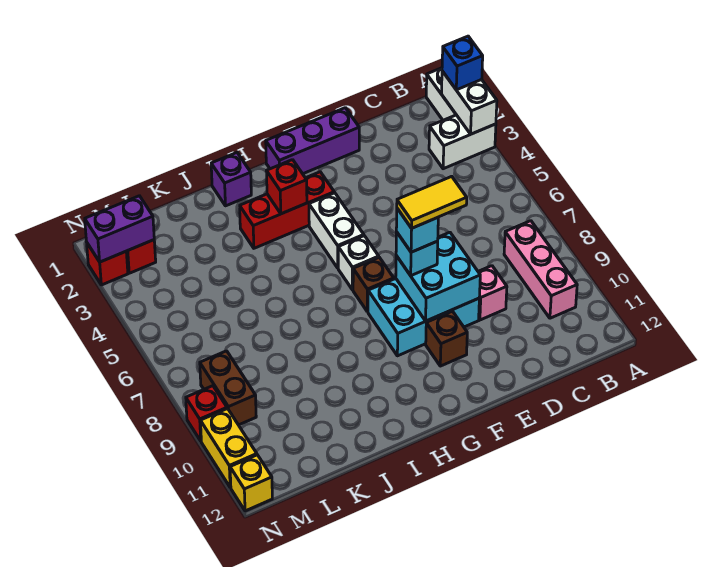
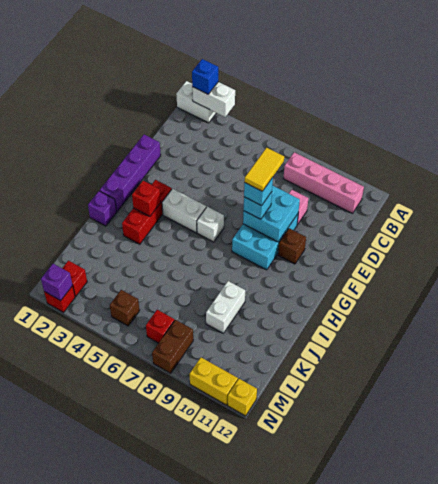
white 1x2 brick [429,115,496,169] -> white 1x2 brick moved to [206,281,245,333]
pink 1x3 brick [504,221,577,318] -> pink 1x4 brick [283,152,364,213]
purple 1x3 brick [266,108,359,174] -> purple 1x4 brick [100,135,161,211]
brown 1x1 brick [353,257,394,312] -> brown 1x1 brick moved to [110,290,140,326]
purple 1x2 brick [85,196,154,262] -> purple 1x1 brick [41,264,73,301]
brown 1x2 brick [200,351,256,425] -> brown 1x2 brick turned to [152,320,193,373]
red 1x1 brick [186,386,227,441] -> red 1x1 brick moved to [146,310,175,343]

